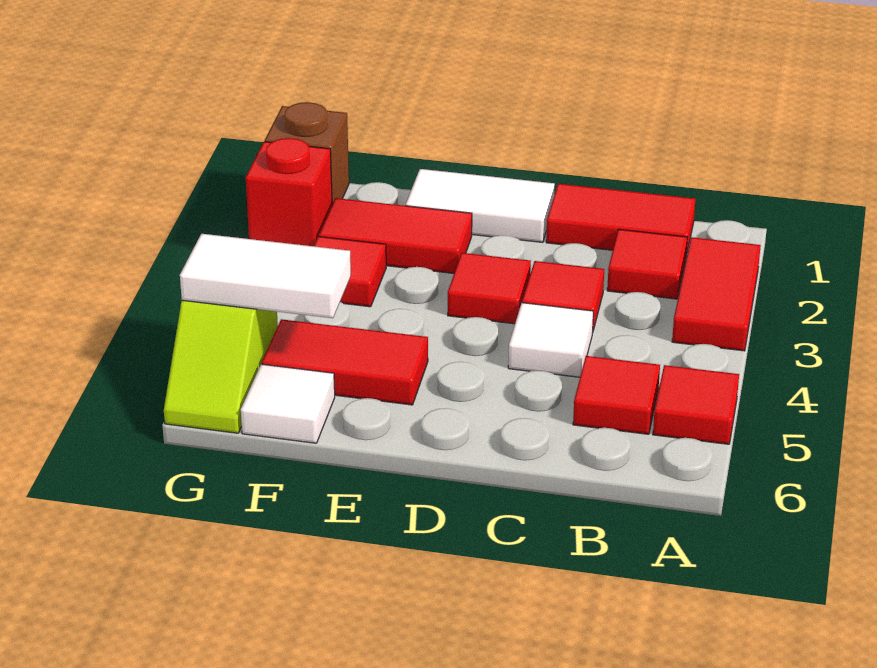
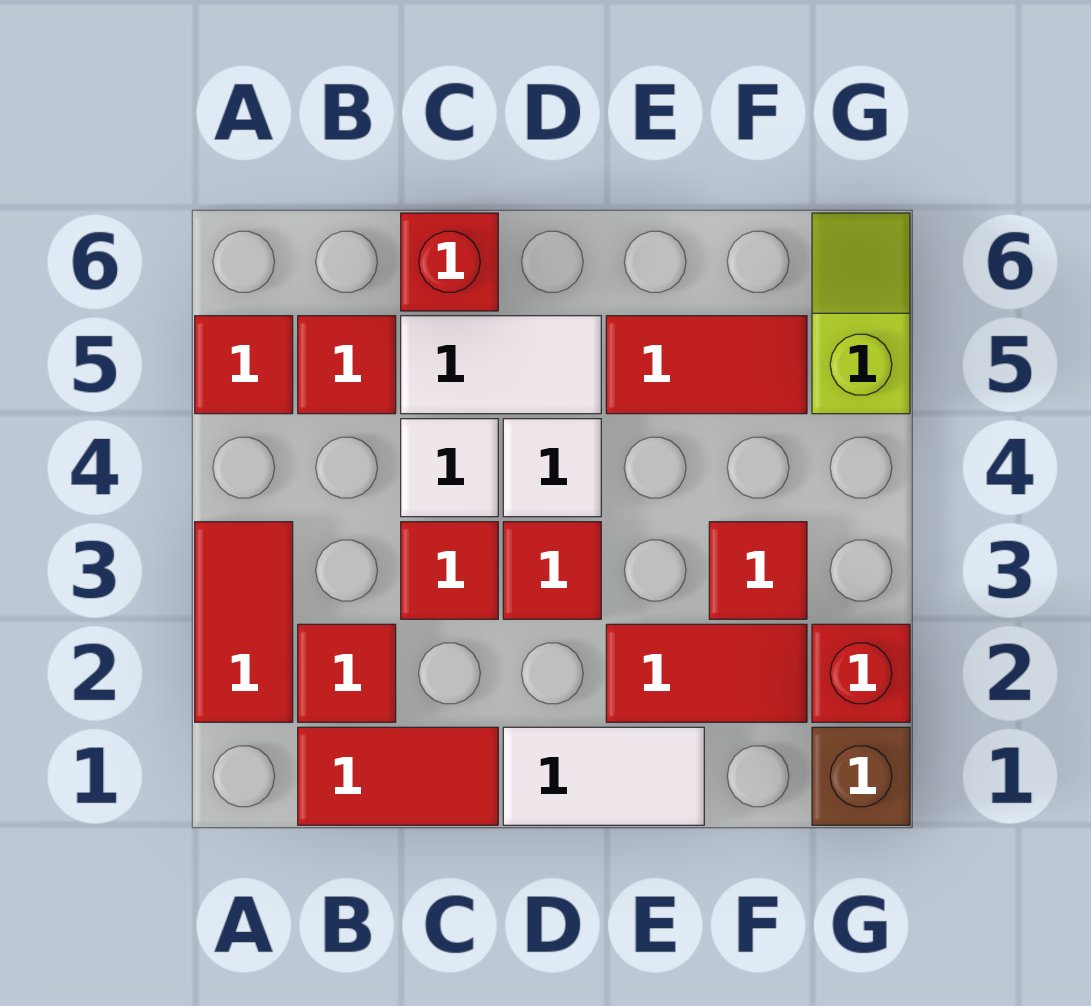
none -> red 1x1 brick [401,213,498,311]
white 1x2 tile [180,234,351,318] -> white 1x2 tile moved to [401,316,601,414]
white 1x1 tile [241,364,335,443] -> white 1x1 tile moved to [503,419,601,517]

